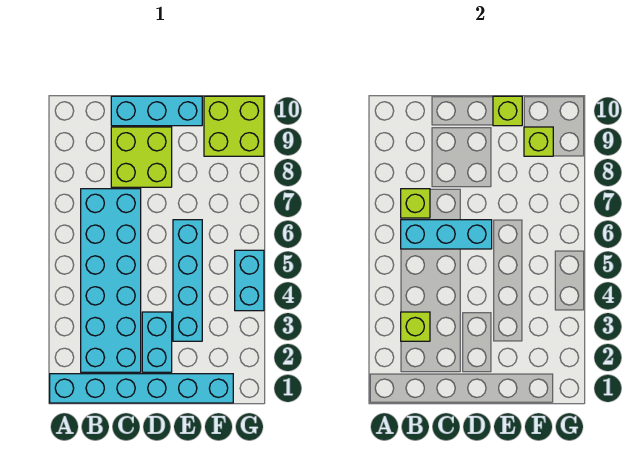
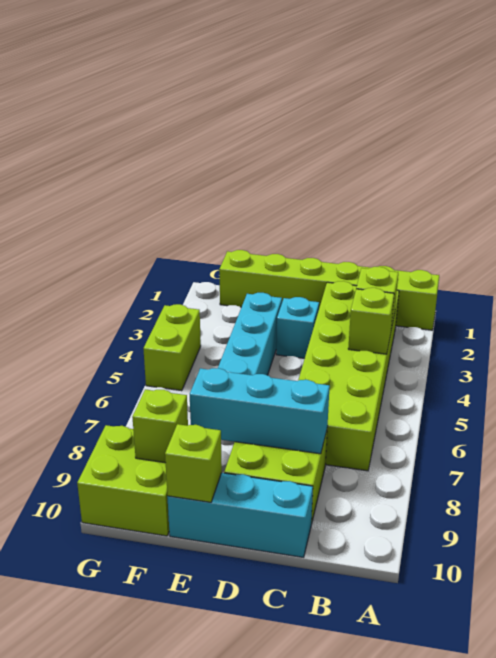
cyan 1x6 brick [50,374,233,403] -> lime 1x6 brick [219,250,439,330]
cyan 2x6 brick [81,189,141,372] -> lime 2x6 brick [298,281,399,471]
cyan 1x3 brick [401,220,492,249] -> cyan 1x3 brick moved to [190,368,330,454]
lime 1x1 brick [401,189,430,218] -> lime 1x1 brick moved to [348,288,394,354]
cyan 1x2 brick [142,312,172,372] -> cyan 1x1 brick [276,297,319,358]
cyan 1x2 brick [235,250,264,311] -> lime 1x2 brick [143,304,201,391]

